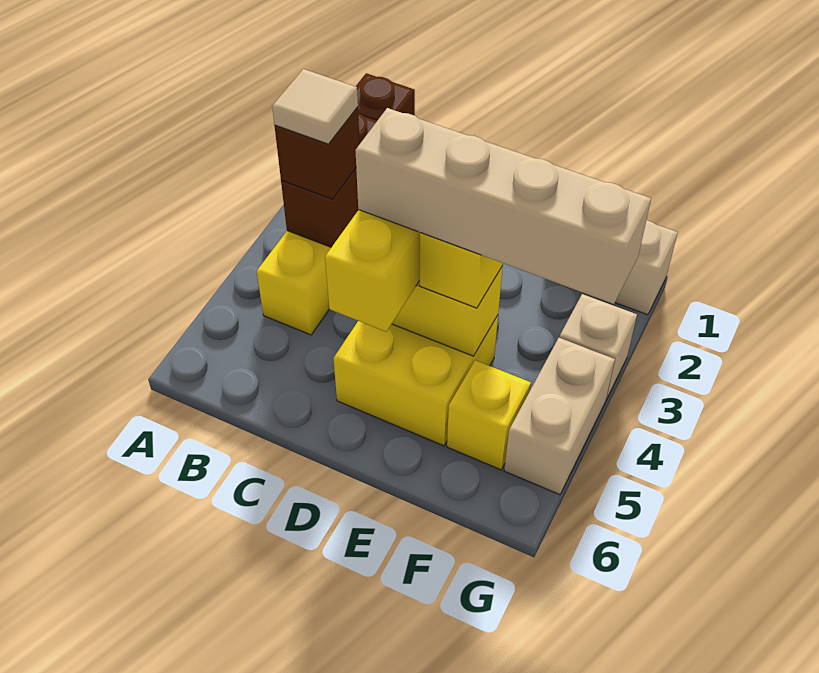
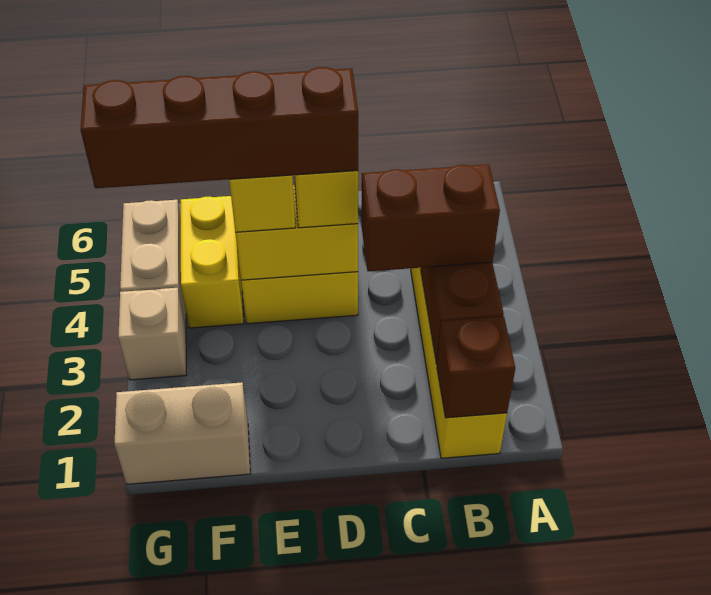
brown 1x1 brick [275,107,360,199] -> brown 1x2 brick [361,164,500,271]
tan 1x1 tile [272,69,358,144] -> none
tan 1x4 brick [355,108,651,304] -> brown 1x4 brick [81,67,358,188]
yellow 1x1 brick [447,360,531,470] -> yellow 1x2 brick [181,196,244,328]

